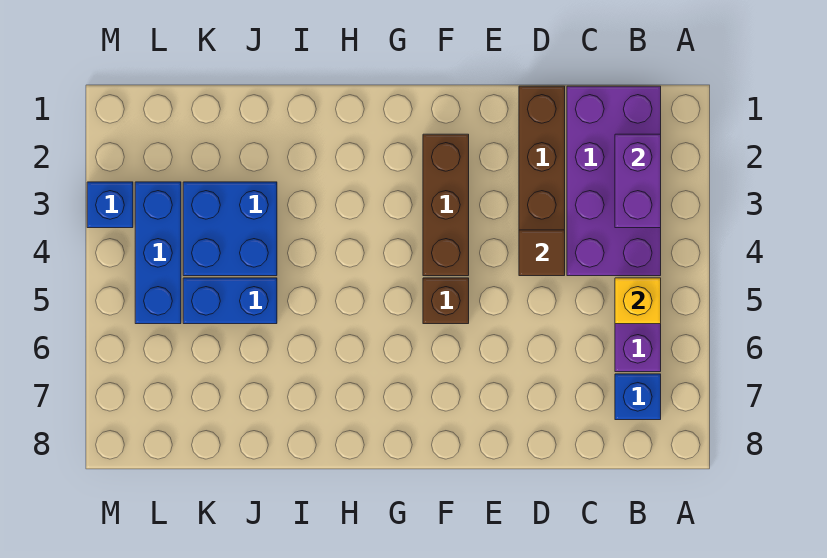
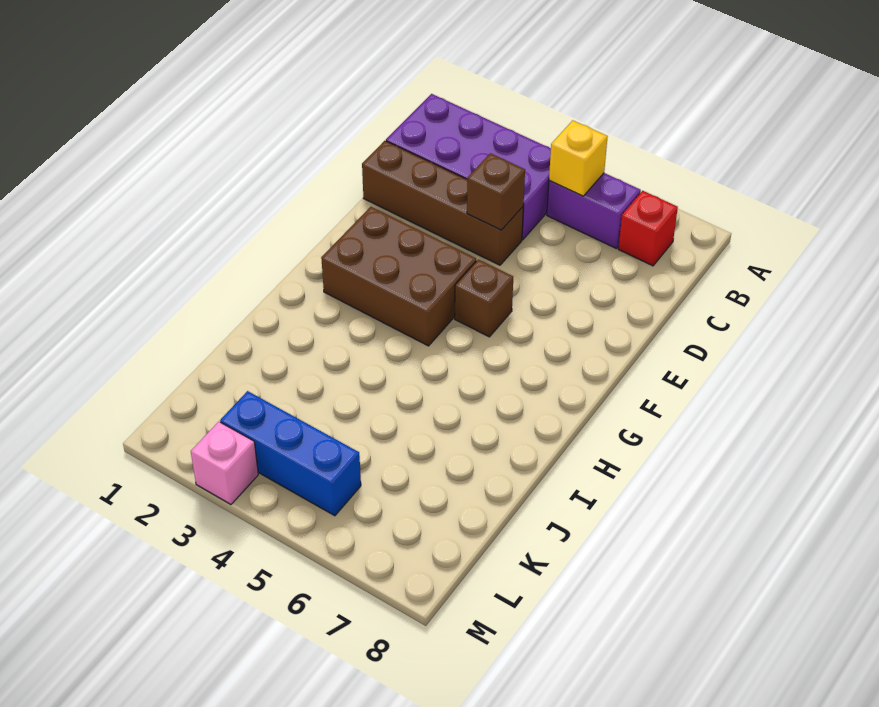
purple 1x2 brick [615,134,661,228] -> none
blue 1x1 brick [615,374,661,420] -> red 1x1 brick [618,191,678,266]
brown 1x1 tile [519,230,565,276] -> brown 1x1 brick [467,153,525,230]
brown 1x3 brick [423,134,469,276] -> brown 2x3 brick [321,207,476,346]
blue 2x2 brick [183,182,277,276] -> none
blue 1x2 brick [183,278,277,324] -> none
blue 1x1 brick [87,182,133,228] -> pink 1x1 brick [191,422,258,504]

